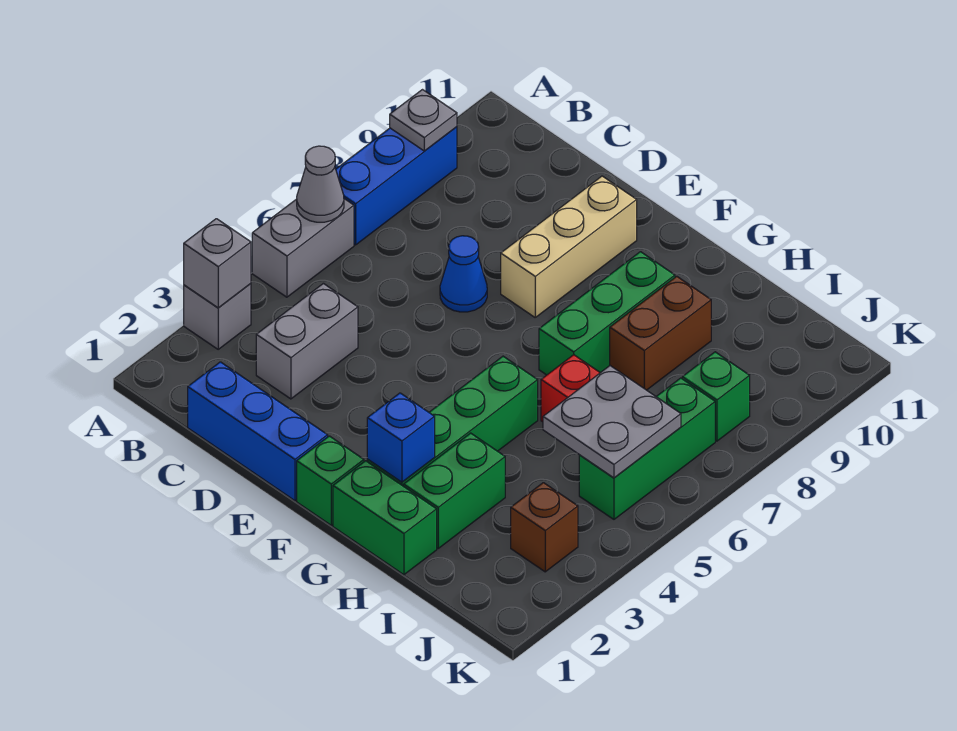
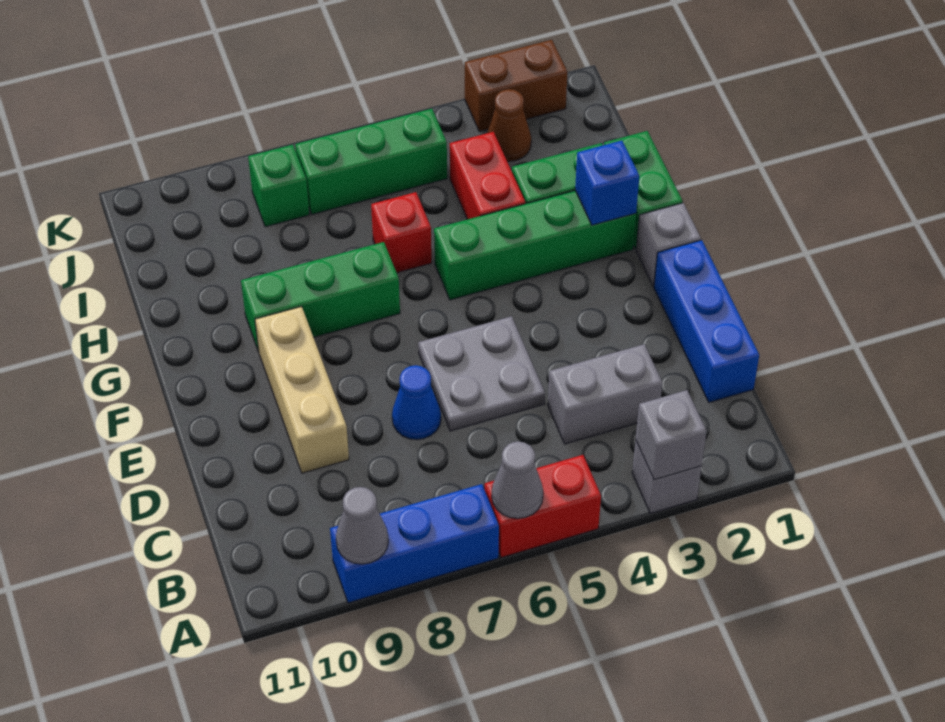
grey 1x2 brick [252,199,354,297] -> red 1x2 brick [485,455,601,558]
grey 1x1 plate [390,90,457,151] -> grey 1x1 cone [336,487,388,564]
tan 1x3 brick [501,176,637,317] -> tan 1x3 brick turned to [255,306,349,473]
green 1x1 brick [297,436,364,525] -> grey 1x1 brick [636,203,701,286]
none -> red 1x2 brick [450,132,525,219]
brown 1x2 brick [610,276,711,390] -> brown 1x2 brick moved to [465,40,568,131]
grey 2x2 plate [543,366,681,478] -> grey 2x2 plate moved to [418,316,545,431]
brown 1x1 brick [511,483,578,572] -> brown 1x1 cone [487,89,531,161]

